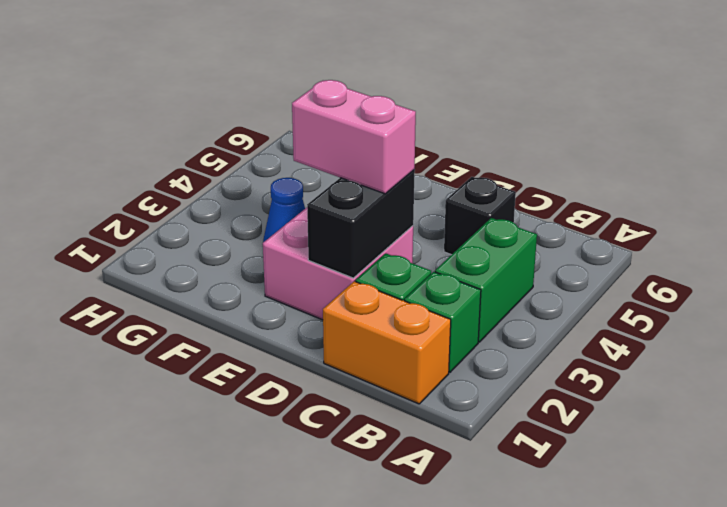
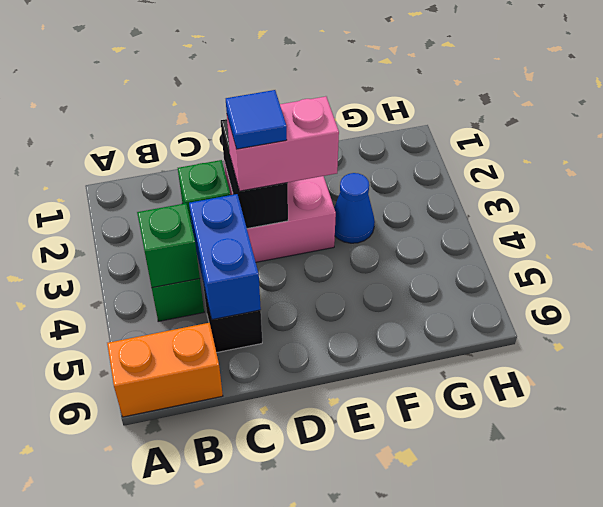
orange 1x2 brick [323,281,451,404] -> orange 1x2 brick moved to [107,323,223,417]
green 1x1 brick [404,272,481,372] -> green 1x1 brick moved to [137,203,200,288]
none -> blue 1x2 brick [189,194,261,320]
none -> blue 1x1 tile [226,90,287,149]

